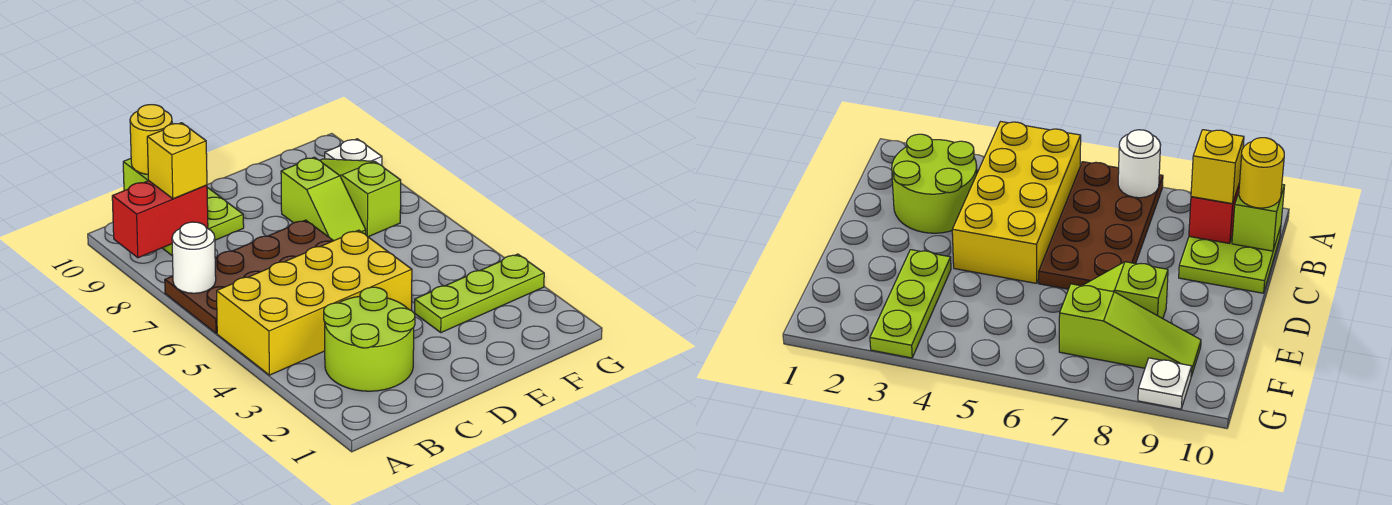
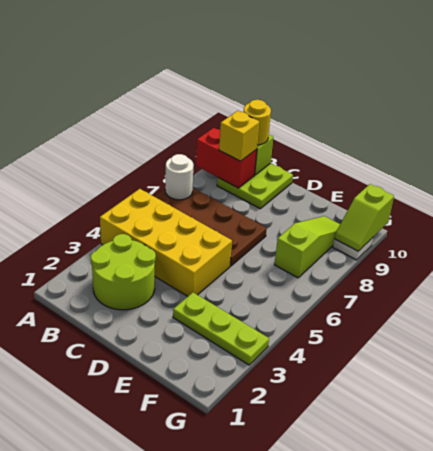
lime 1x2 slope [281,157,366,241] -> lime 1x2 slope moved to [334,184,394,251]

